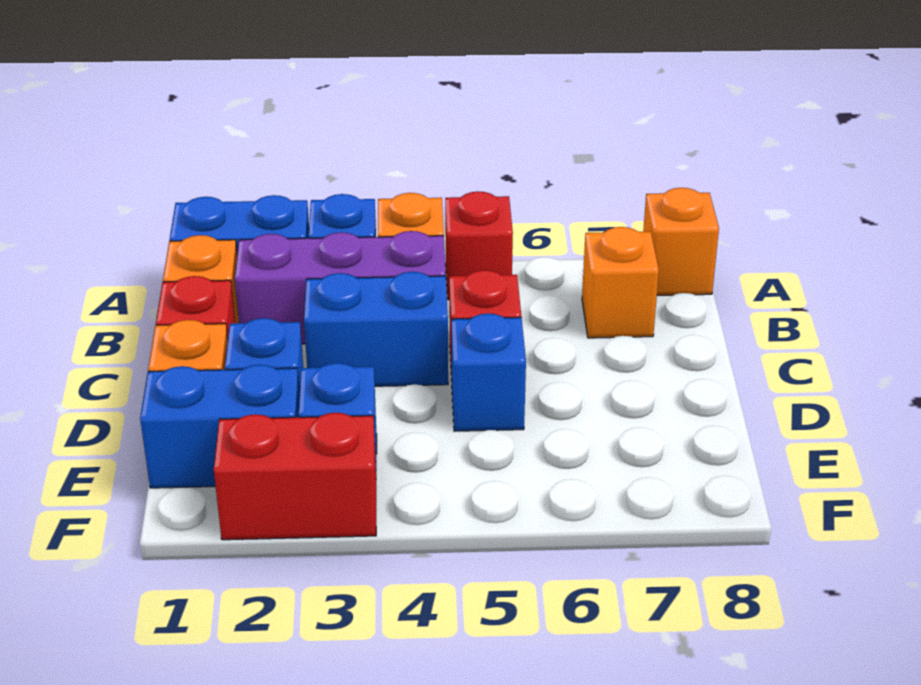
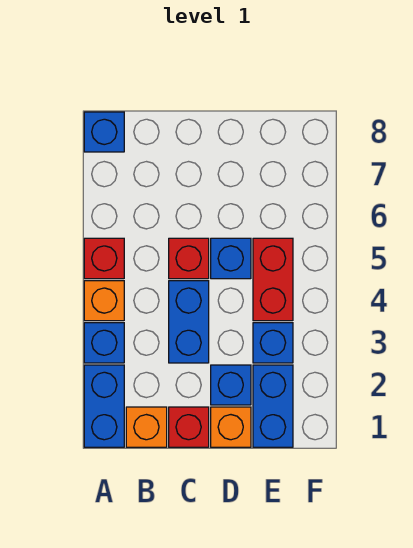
orange 1x1 brick [643,188,719,295] -> blue 1x1 brick [84,112,124,152]
purple 1x3 brick [235,231,446,344] -> none
orange 1x1 brick [582,227,659,338] -> none
red 1x2 brick [214,413,376,540] -> red 1x2 brick moved to [253,238,293,321]

